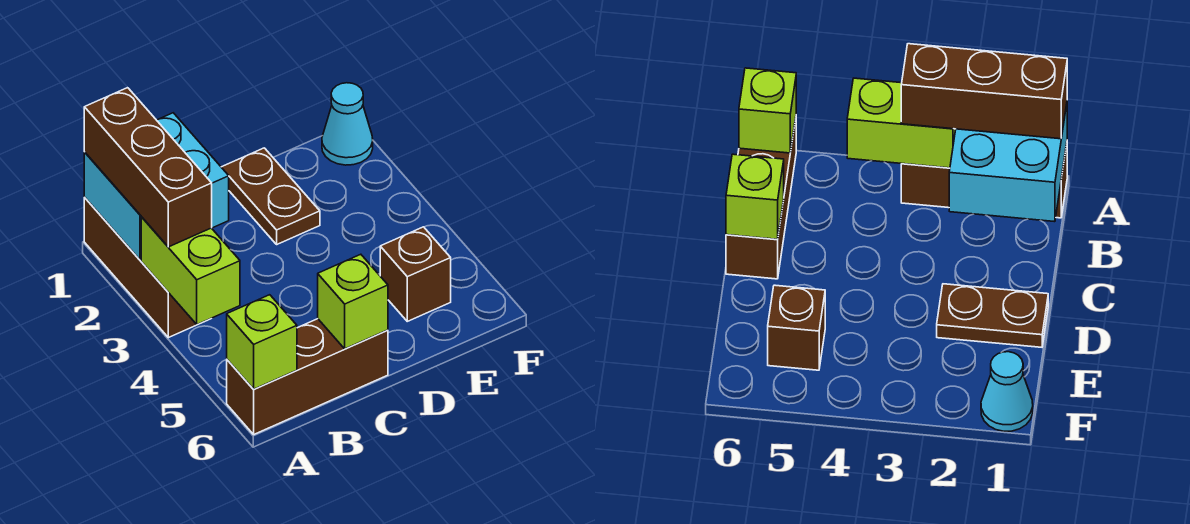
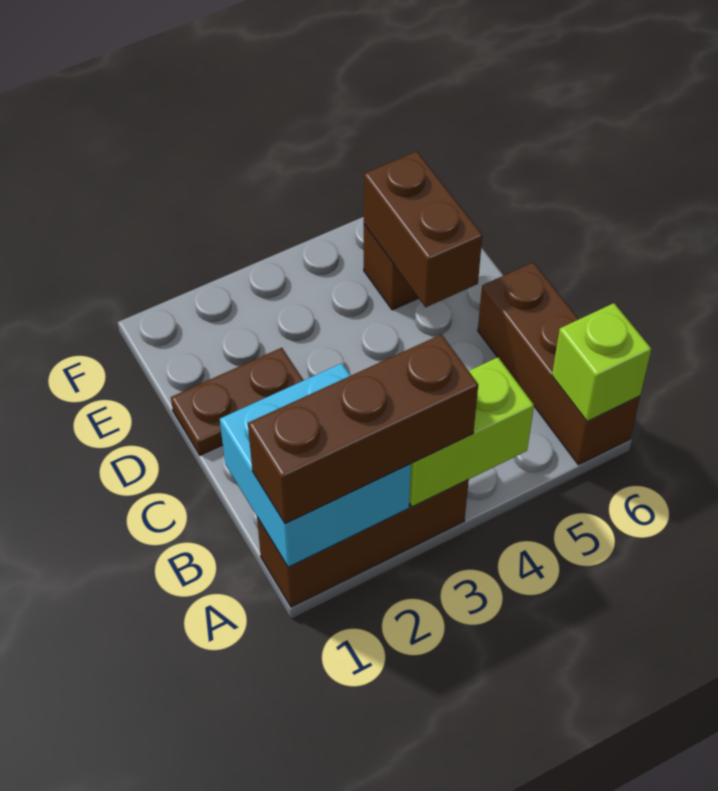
lime 1x1 brick [318,254,388,349] -> none
none -> brown 1x2 brick [364,151,482,307]
cyan 1x1 cone [322,83,373,165] -> none

